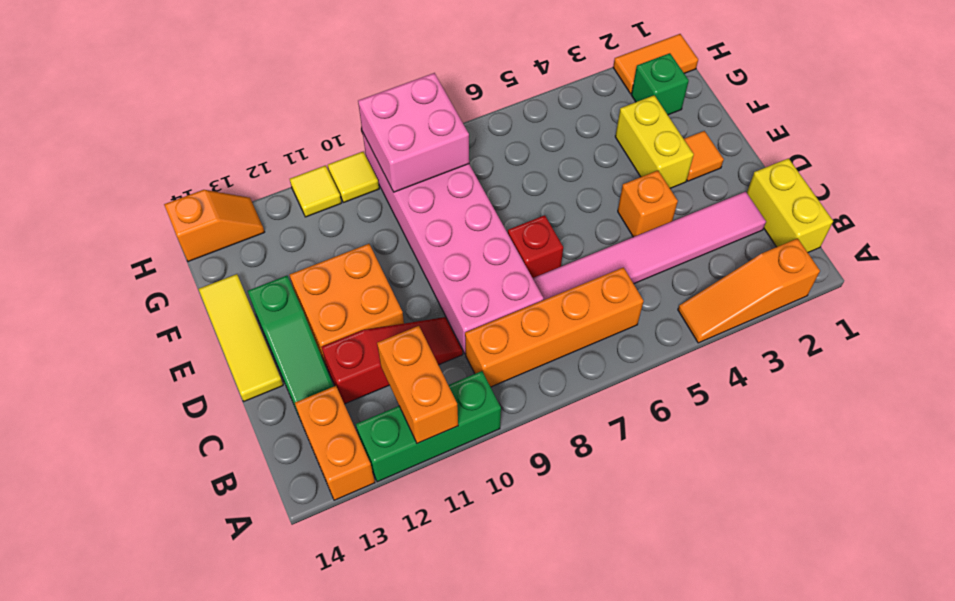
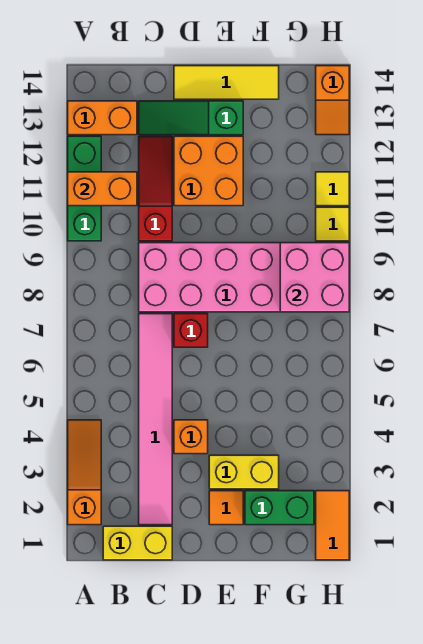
orange 1x4 brick [465,267,644,387] -> none
red 1x3 slope [322,317,463,404] -> red 1x3 slope turned to [139,136,172,241]
green 1x1 brick [631,53,689,115] -> green 1x2 brick [245,491,314,525]

